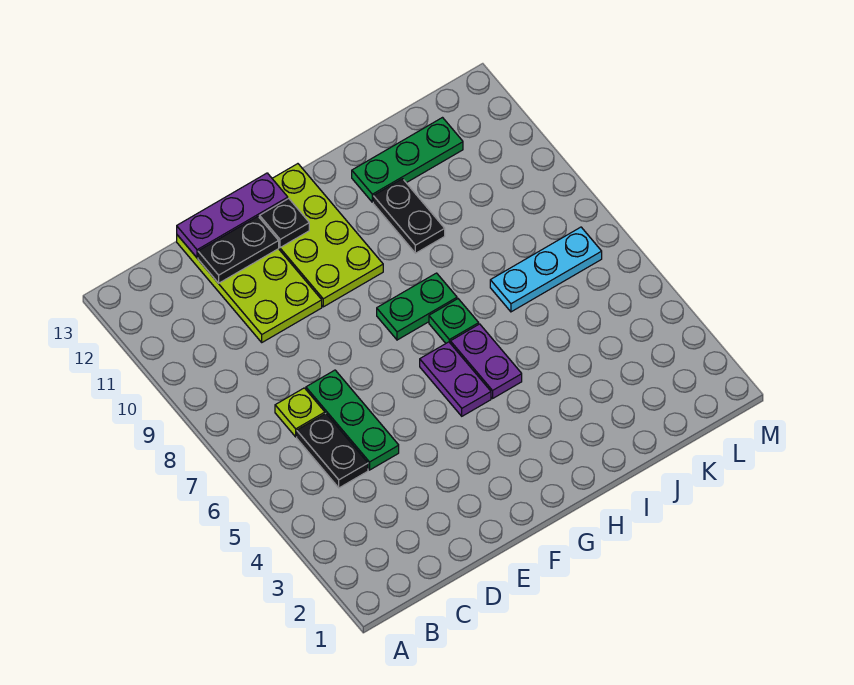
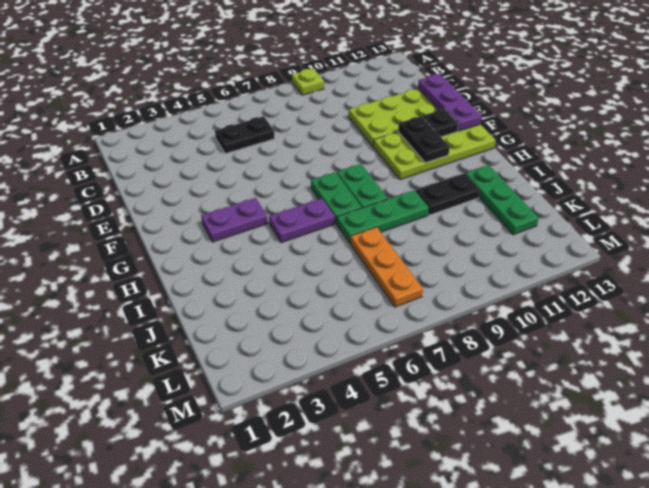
lime 1x1 plate [275,388,325,437] -> lime 1x1 plate moved to [292,68,324,95]
green 1x3 plate [306,370,399,470] -> green 1x3 plate moved to [337,190,429,243]
black 1x2 plate [198,217,279,283] -> black 1x2 plate moved to [398,116,450,163]
purple 1x2 plate [420,342,491,416] -> purple 1x2 plate moved to [201,198,268,242]
green 1x1 plate [429,299,479,343] -> green 1x2 plate [311,172,362,224]
cyan 1x3 plate [490,227,602,312] -> orange 1x3 plate [350,227,423,307]

